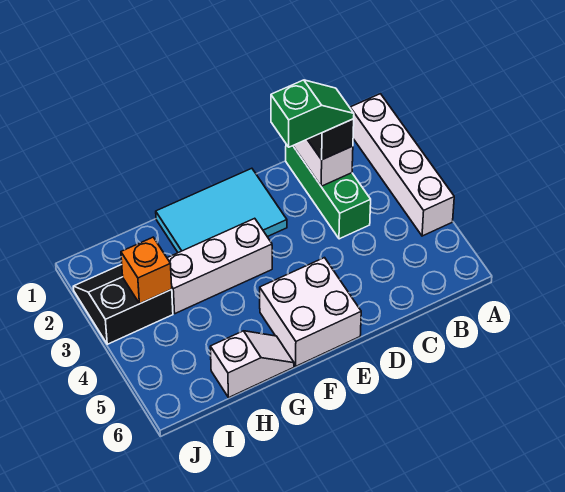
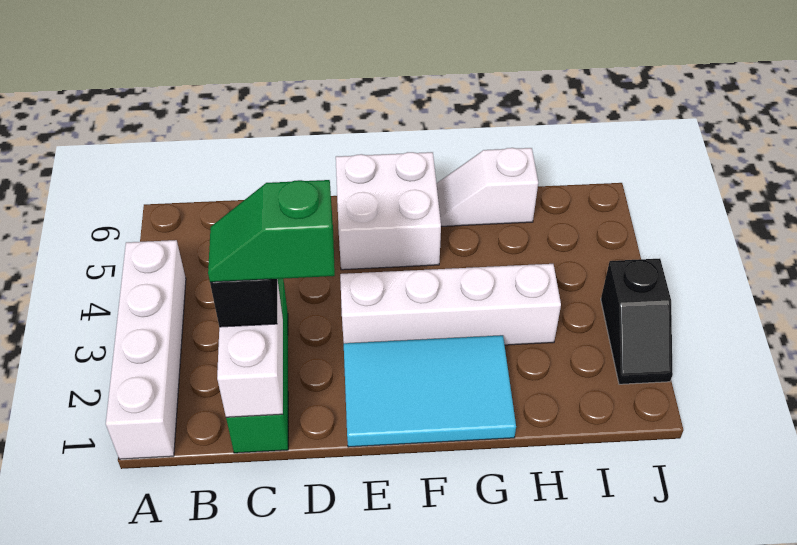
white 1x3 brick [167,218,272,314] -> white 1x4 brick [340,264,561,345]
black 2x2 slope [73,265,173,344] -> black 1x2 slope [601,259,673,384]
orange 1x1 brick [121,237,172,304] -> none

